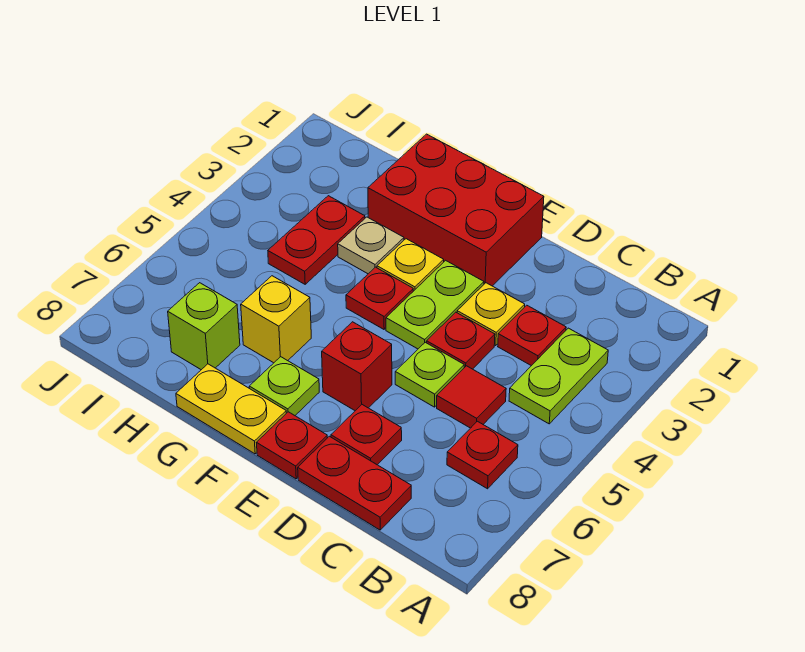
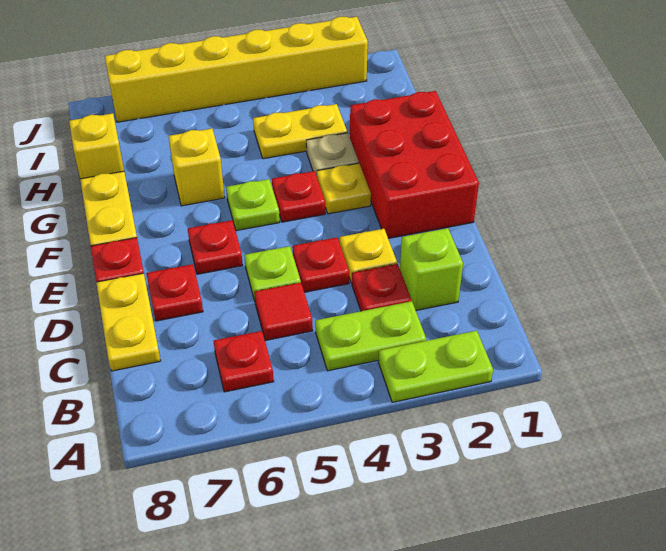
red 1x2 plate [298,436,411,530] -> yellow 1x2 plate [96,273,161,371]
lime 1x2 plate [386,260,484,349] -> lime 1x2 plate moved to [378,331,493,402]
red 1x1 brick [322,322,392,411] -> red 1x1 plate [188,220,243,274]
lime 1x1 plate [249,357,319,415] -> lime 1x1 plate moved to [226,179,280,231]
red 1x2 plate [268,196,365,284] -> yellow 1x2 plate [253,104,347,159]
lime 1x1 brick [168,283,240,370] -> lime 1x1 brick moved to [400,228,463,310]
none -> yellow 1x1 brick [69,113,124,179]
none -> yellow 1x6 brick [105,17,368,122]

